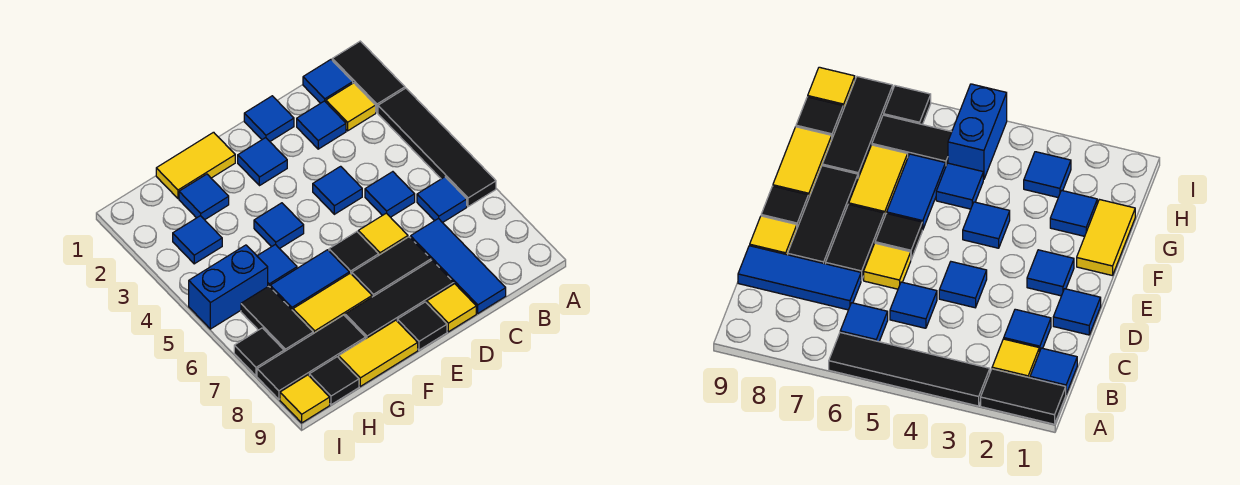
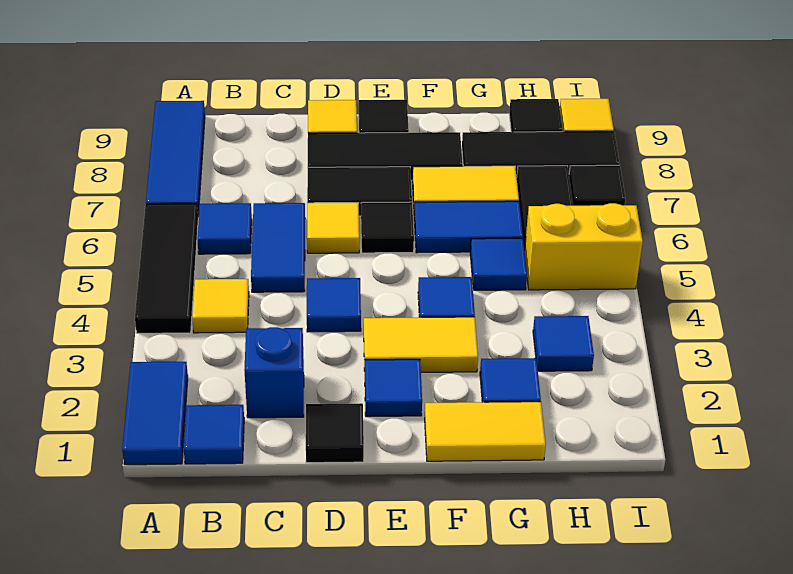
black 1x2 tile [332,41,405,113] -> blue 1x2 tile [122,362,188,465]
black 1x4 tile [378,88,496,207] -> black 1x3 tile [135,204,198,333]
yellow 1x1 tile [326,83,376,131] -> yellow 1x1 tile moved to [192,279,249,333]
blue 1x1 tile [297,101,346,149] -> blue 1x1 brick [244,327,304,418]
blue 1x1 tile [365,172,415,217] -> blue 1x2 tile [251,203,305,292]
blue 1x3 tile [411,218,506,313] -> blue 1x3 tile moved to [146,101,205,215]
blue 1x1 tile [244,96,294,141] -> black 1x1 tile [306,403,364,463]
yellow 1x2 tile [339,320,418,386] -> yellow 1x2 tile moved to [364,317,478,372]
blue 1x2 brick [189,245,268,329] -> yellow 1x2 brick [525,203,643,290]

